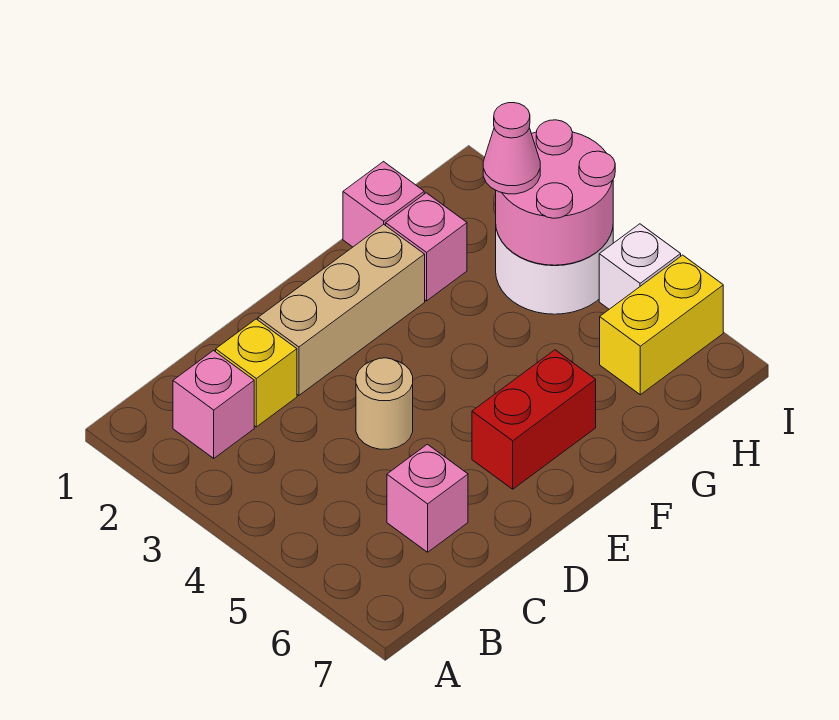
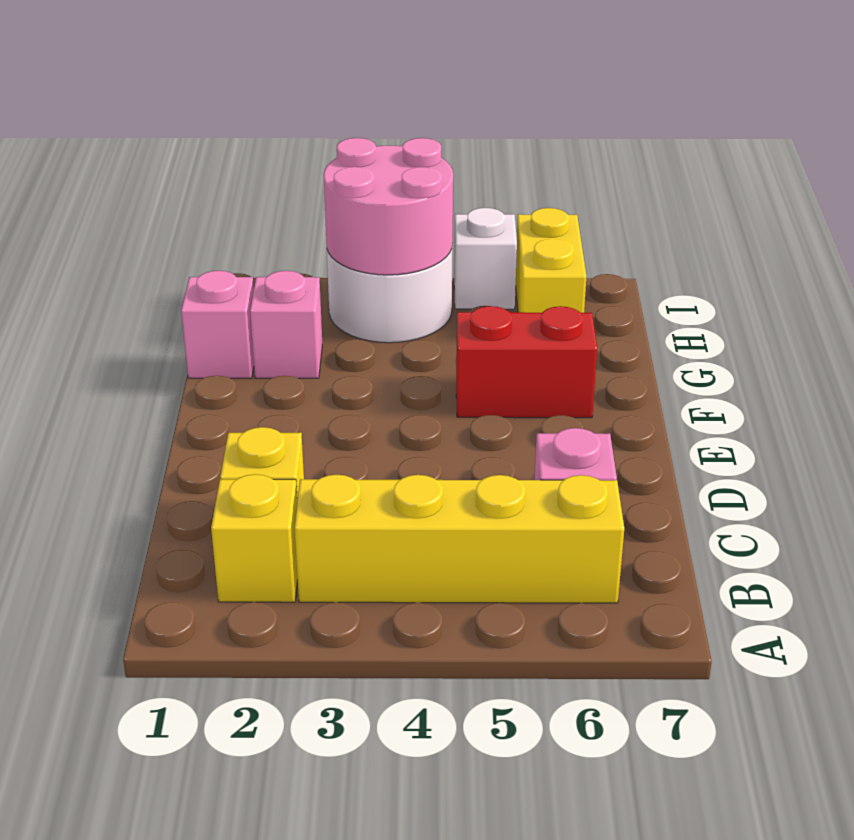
pink 1x1 brick [173,351,254,458] -> yellow 1x1 brick [211,474,298,602]
none -> yellow 1x4 brick [295,475,624,603]
tan 1x3 brick [258,224,425,395] -> none
tan 1x1 round brick [356,358,413,449] -> none
red 1x2 brick [472,350,596,489] -> red 1x2 brick turned to [456,306,597,418]
pink 1x1 cone [483,103,540,194] -> none

